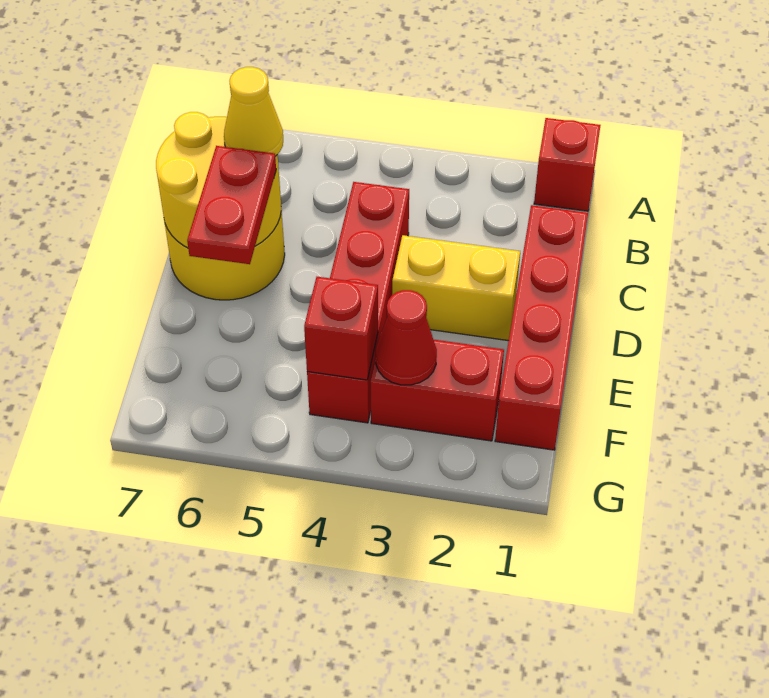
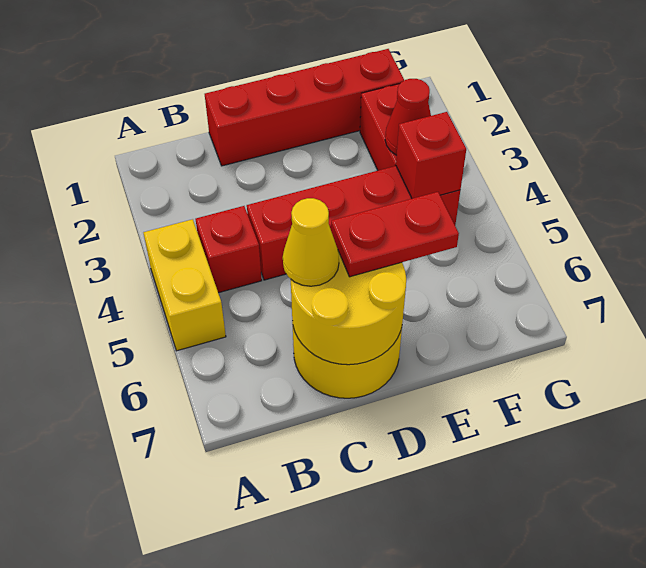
red 1x1 brick [534,118,601,211] -> red 1x1 brick moved to [196,206,262,293]
yellow 1x2 brick [392,235,520,341] -> yellow 1x2 brick moved to [143,219,226,351]

